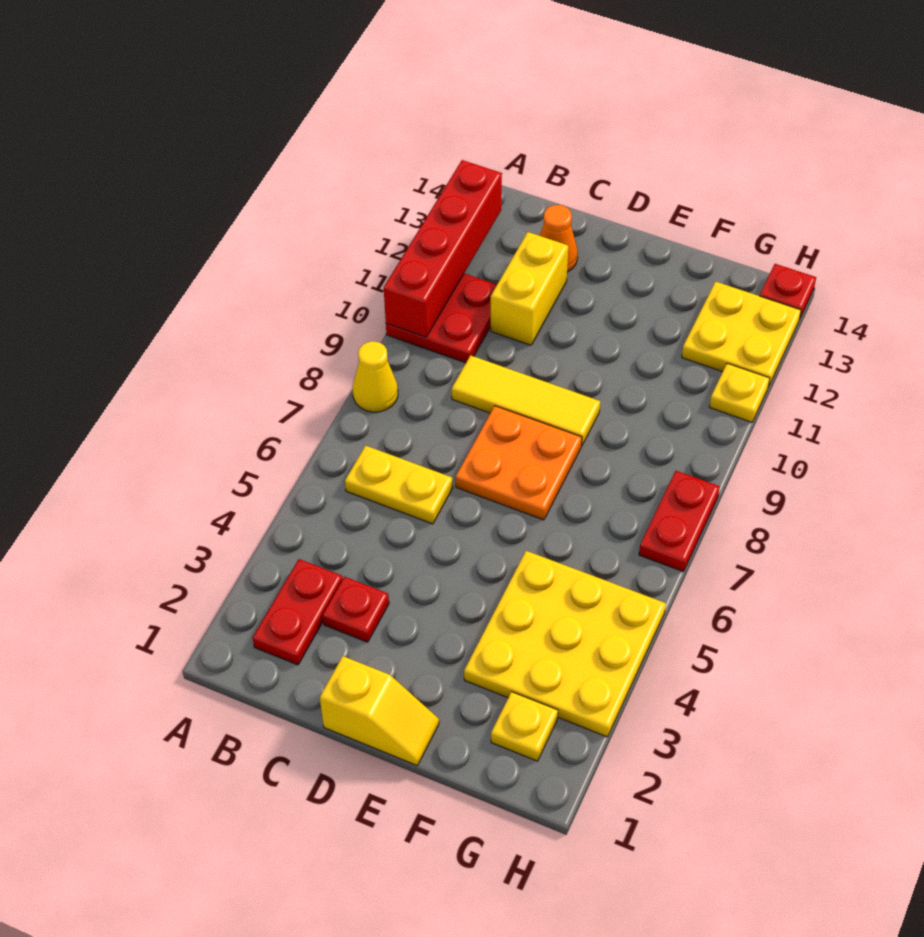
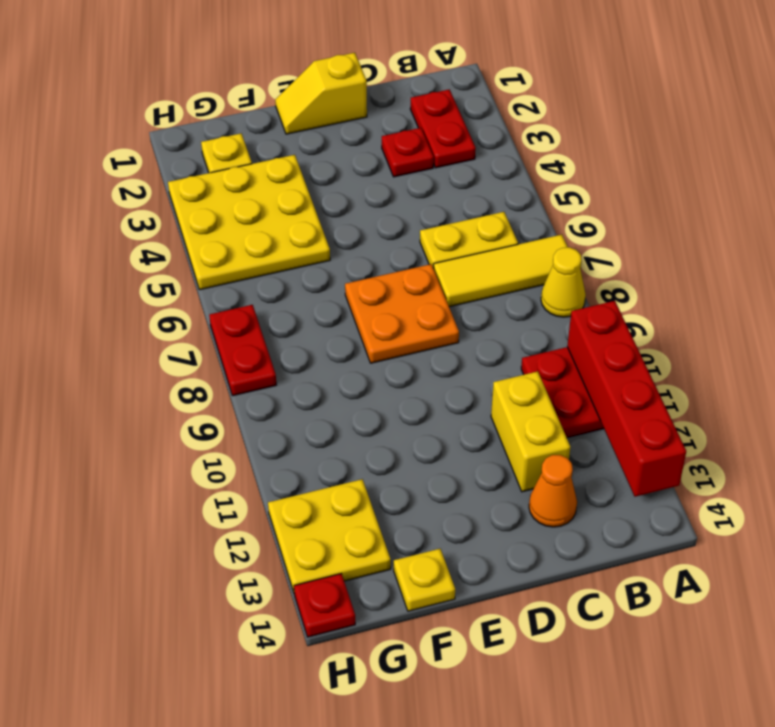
yellow 1x3 tile [452,355,600,446] -> yellow 1x3 tile moved to [434,235,568,307]
yellow 1x1 plate [709,363,770,422] -> yellow 1x1 plate moved to [394,549,455,611]

